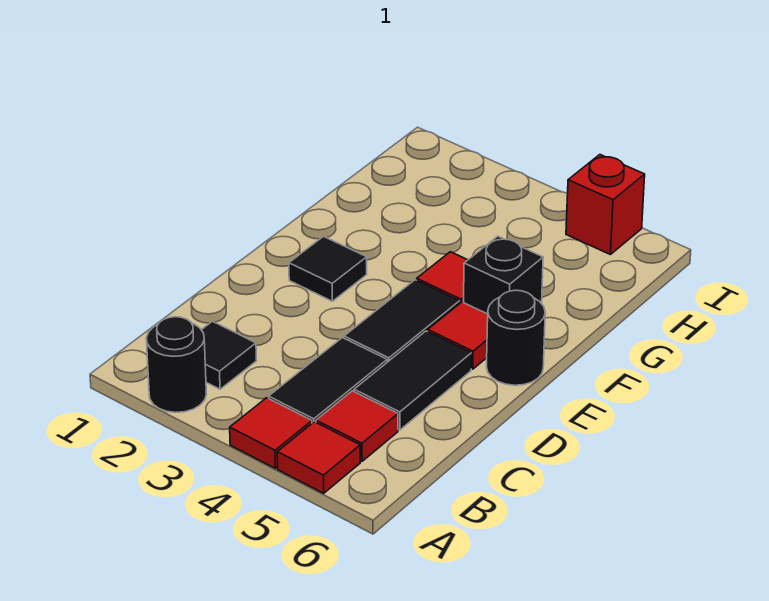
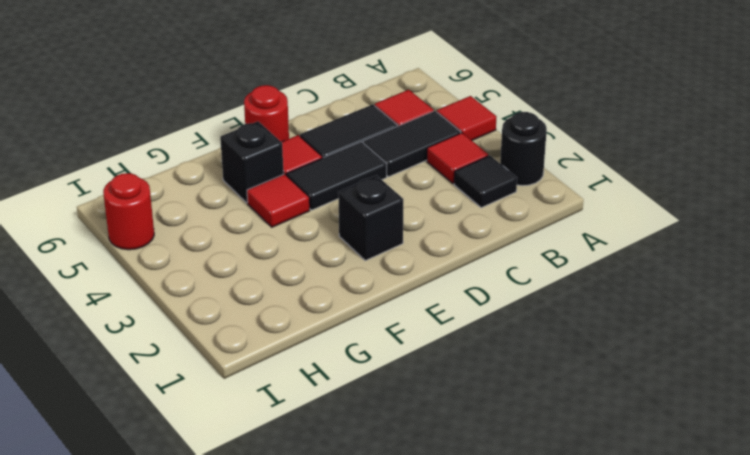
red 1x1 tile [277,422,360,493] -> red 1x1 tile moved to [427,133,489,184]
black 1x1 tile [289,237,367,301] -> black 1x1 brick [338,175,403,260]
black 1x1 round brick [487,290,545,385] -> red 1x1 round brick [244,85,289,142]
red 1x1 brick [566,155,645,255] -> red 1x1 round brick [103,173,154,250]

